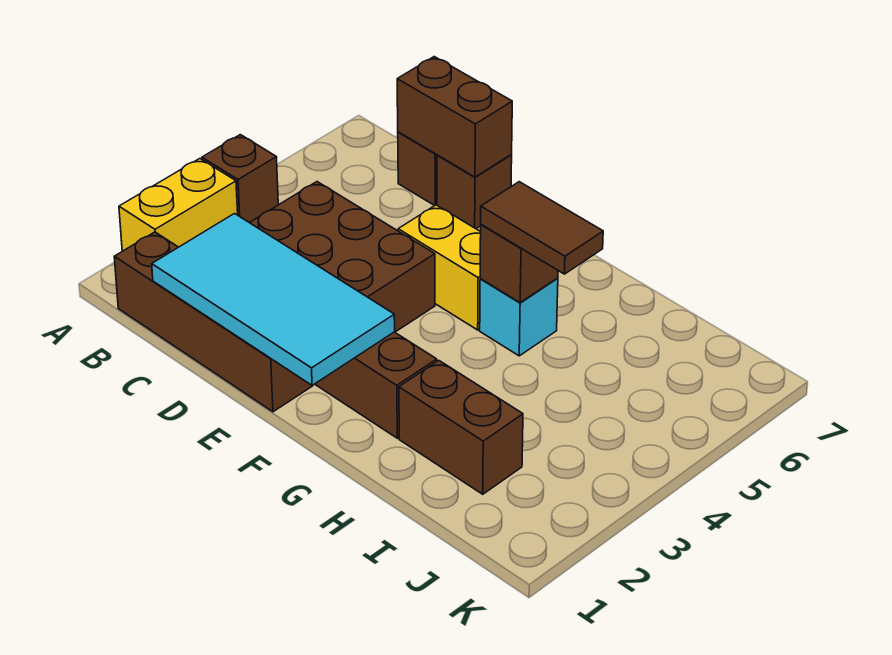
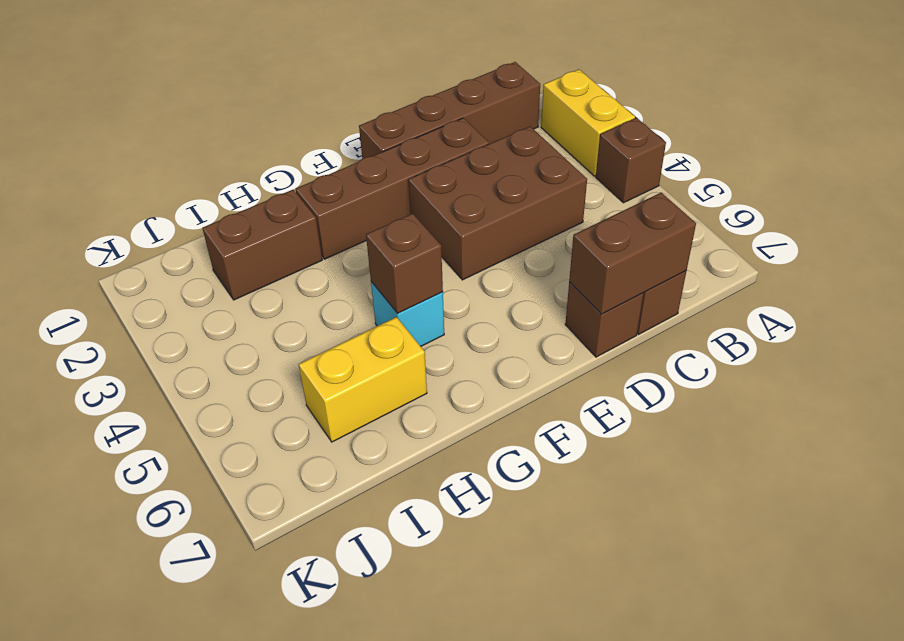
cyan 2x4 tile [152,214,395,385] -> none
yellow 1x2 brick [398,205,481,330] -> yellow 1x2 brick moved to [299,317,427,442]
brown 1x2 tile [481,182,603,274] -> none

